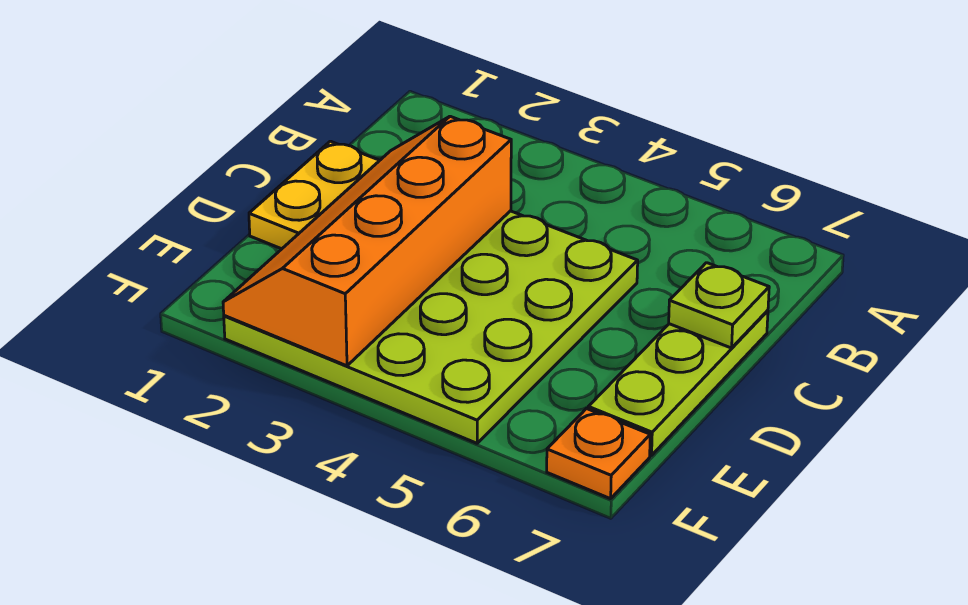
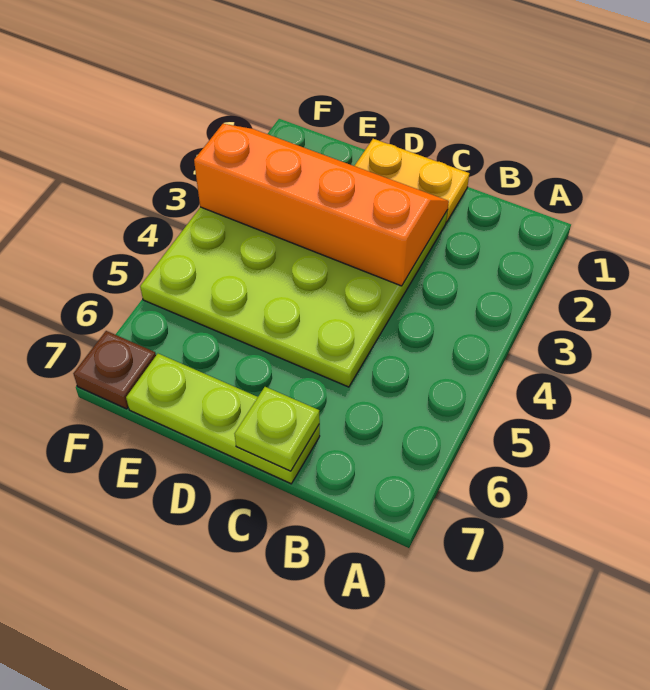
orange 1x1 plate [547,409,650,499] -> brown 1x1 plate [73,331,156,409]

